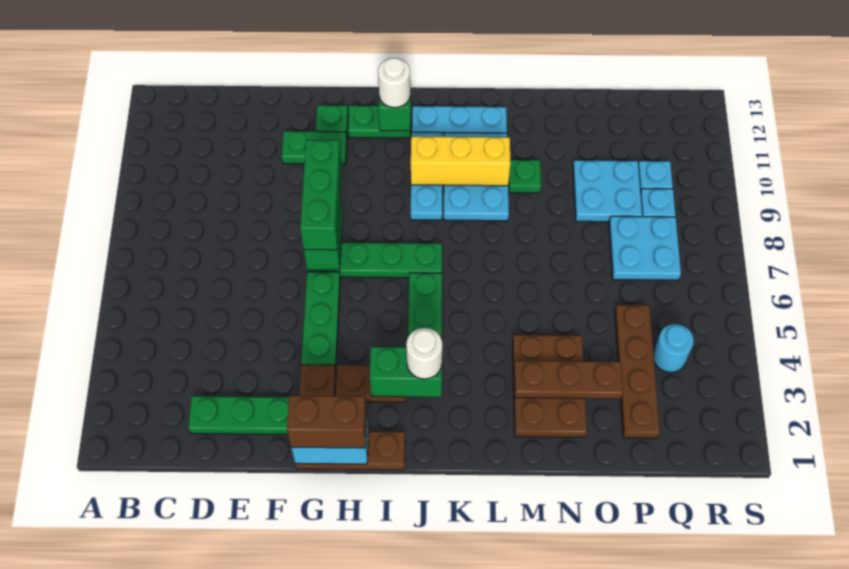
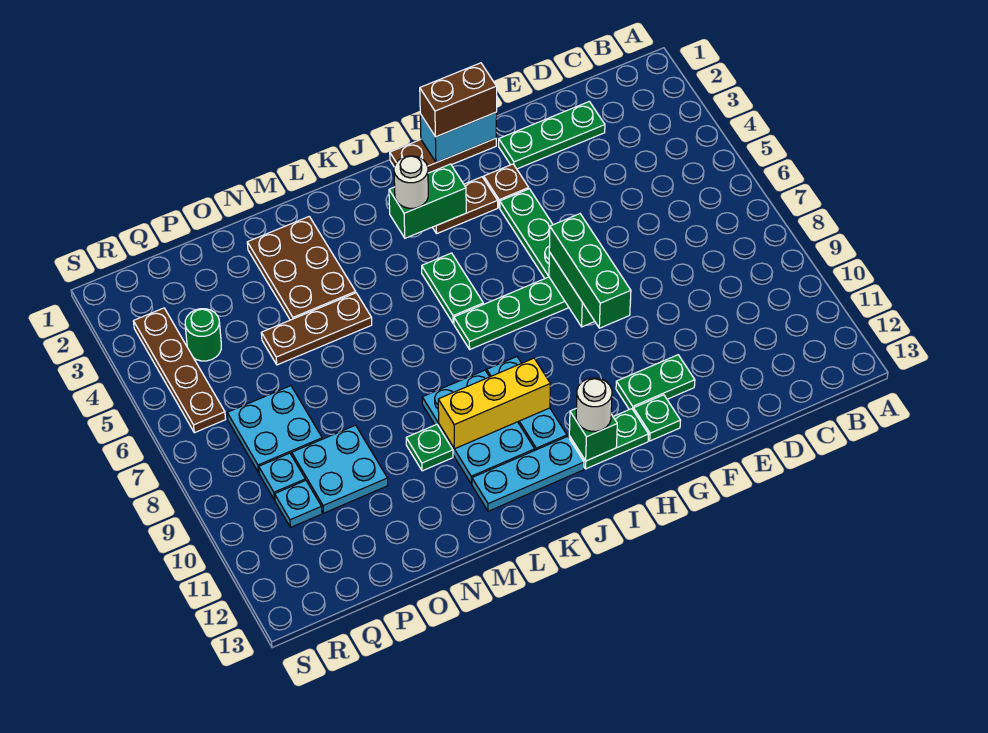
brown 1x3 plate [514,361,623,399] -> brown 1x3 plate moved to [261,293,372,365]
brown 1x4 plate [615,305,660,438] -> brown 1x4 plate moved to [133,308,226,433]
cyan 1x1 round brick [653,324,694,372] -> green 1x1 round brick [185,309,221,361]

